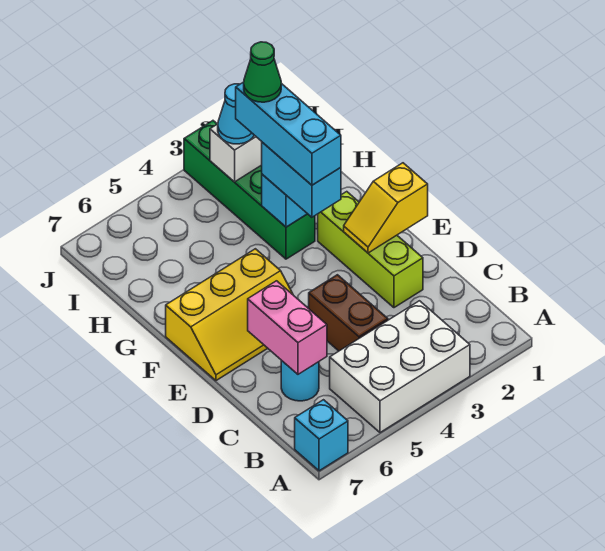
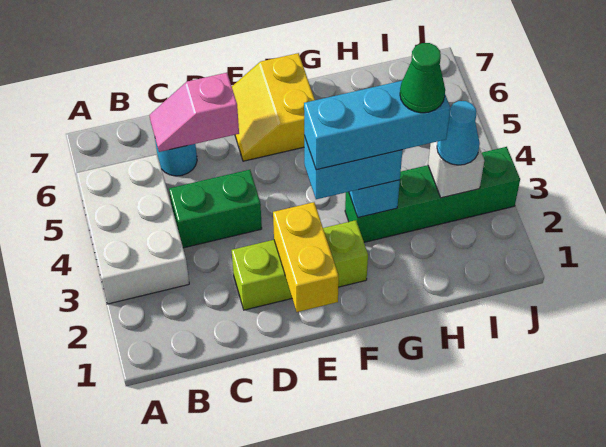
cyan 1x1 brick [295,400,348,471] -> none
brown 1x2 brick [309,275,388,351] -> green 1x2 brick [169,170,262,248]
pink 1x2 brick [248,281,327,374] -> pink 1x2 slope [150,73,239,152]
yellow 1x2 slope [344,163,428,253] -> yellow 1x2 brick [273,202,339,312]
yellow 2x3 slope [166,249,293,381] -> yellow 2x2 slope [232,53,315,161]

